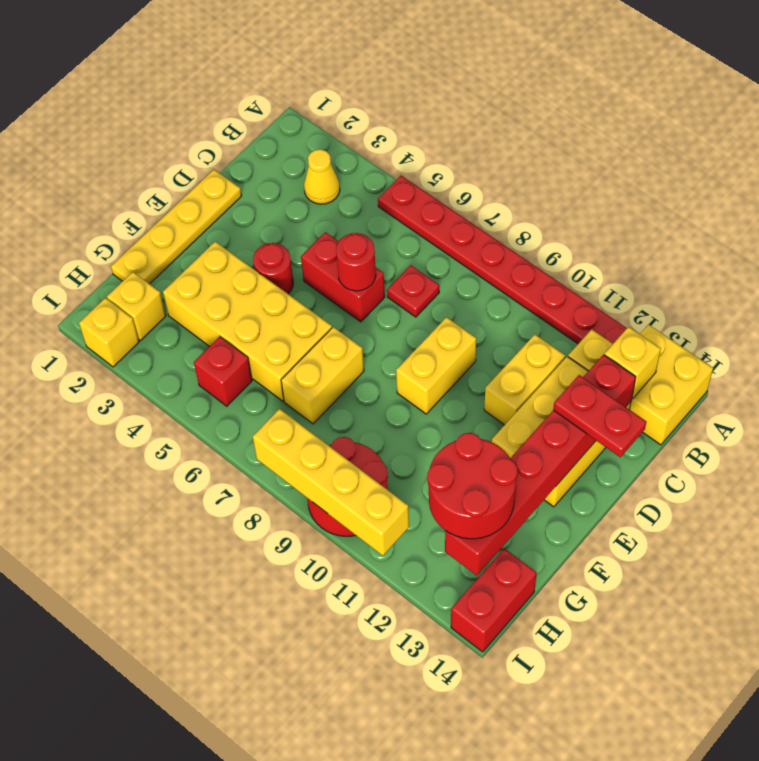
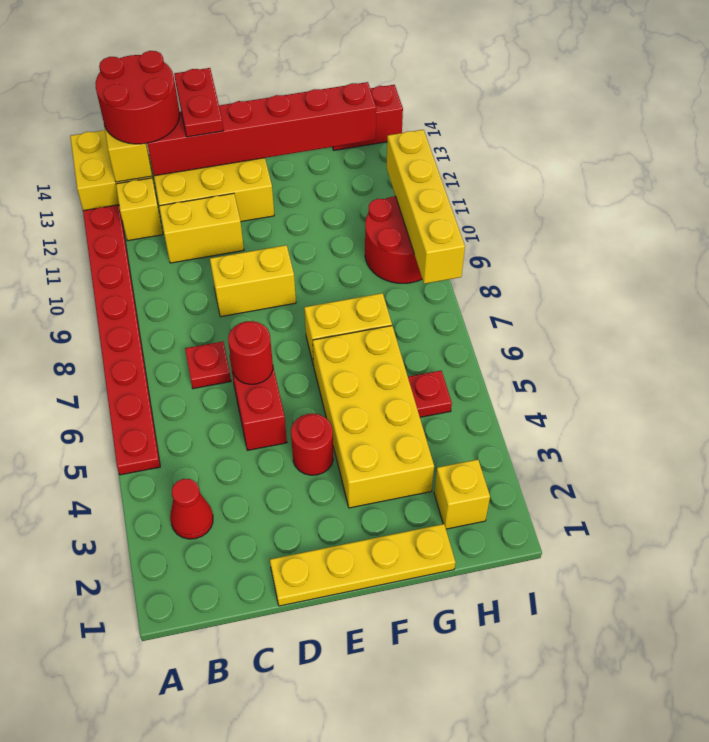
yellow 1x1 cone [304,149,340,204] -> red 1x1 cone [170,479,213,539]
red 2x2 round brick [427,433,517,539] -> red 2x2 round brick moved to [95,51,180,144]
red 1x1 brick [194,337,252,406] -> red 1x1 plate [408,371,452,417]
yellow 1x1 brick [79,298,139,367] -> none

